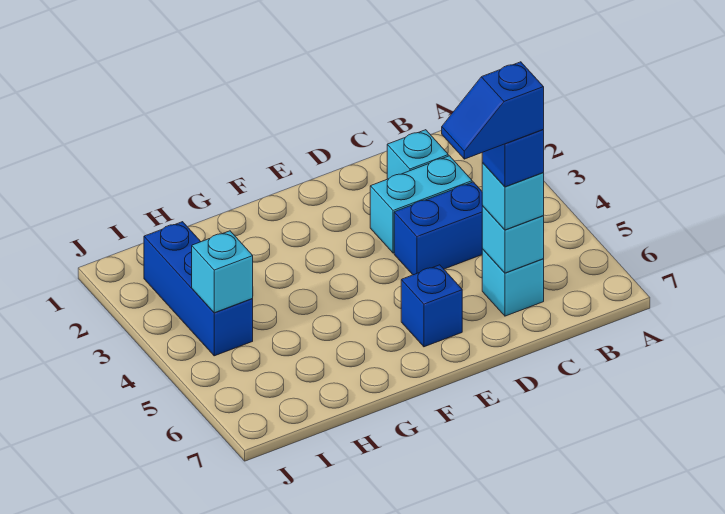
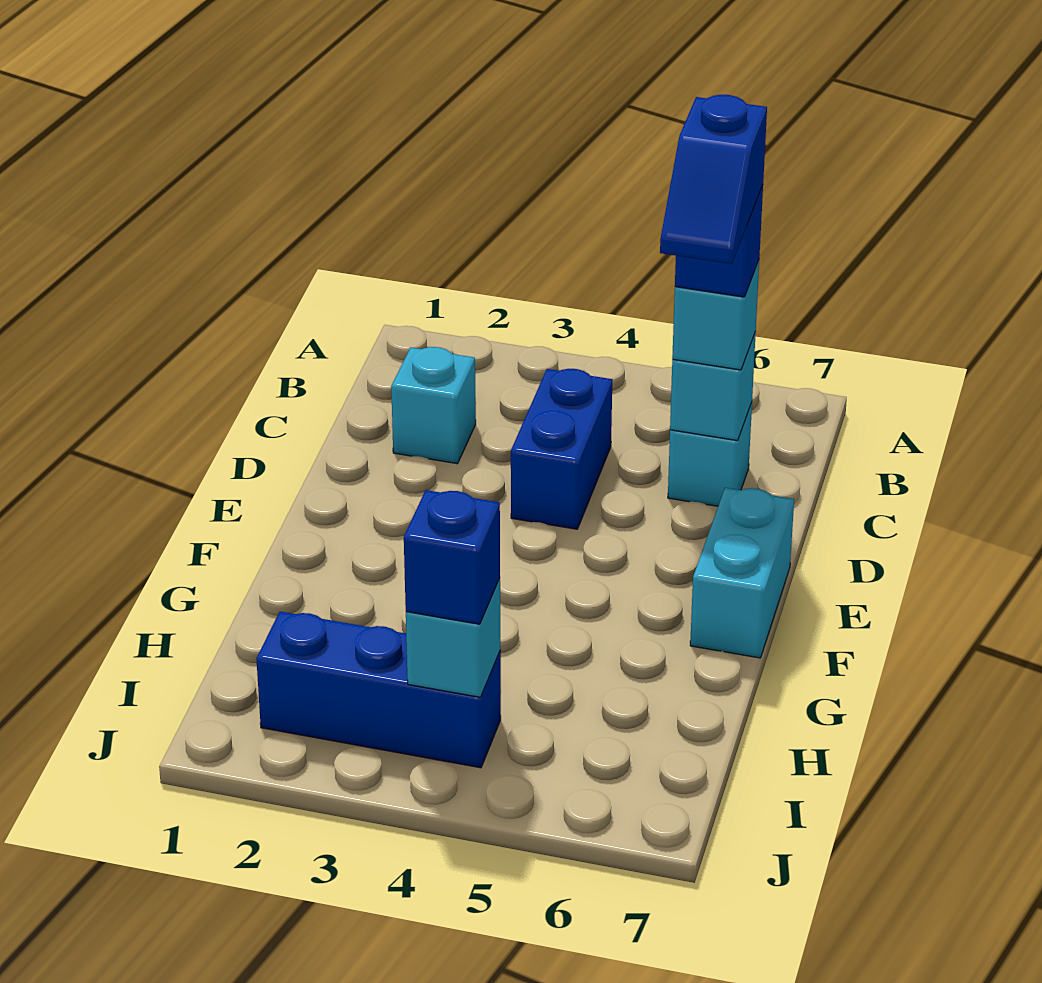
cyan 1x2 brick [370,156,472,253] -> cyan 1x2 brick moved to [690,488,794,658]
blue 1x1 brick [401,265,462,347] -> blue 1x1 brick moved to [404,490,500,624]

